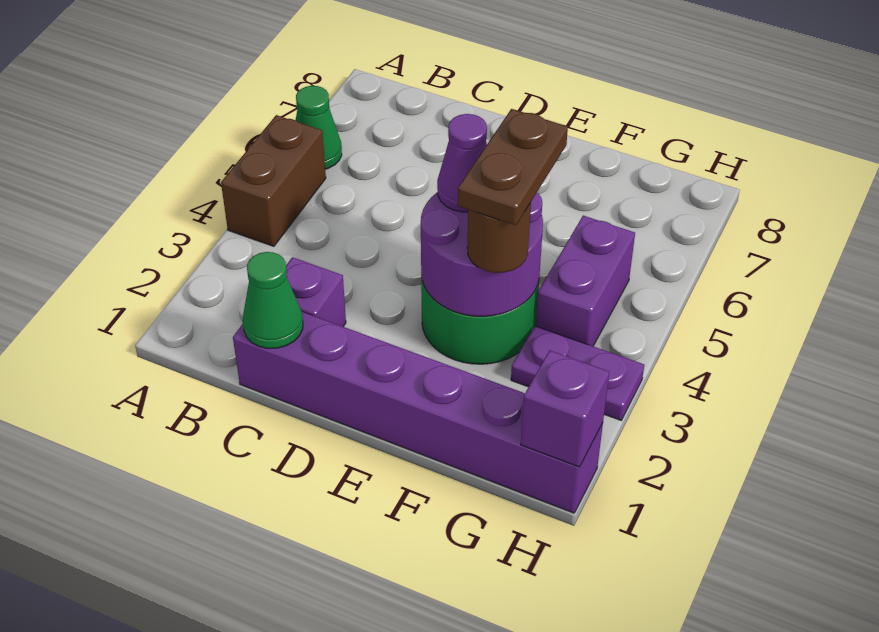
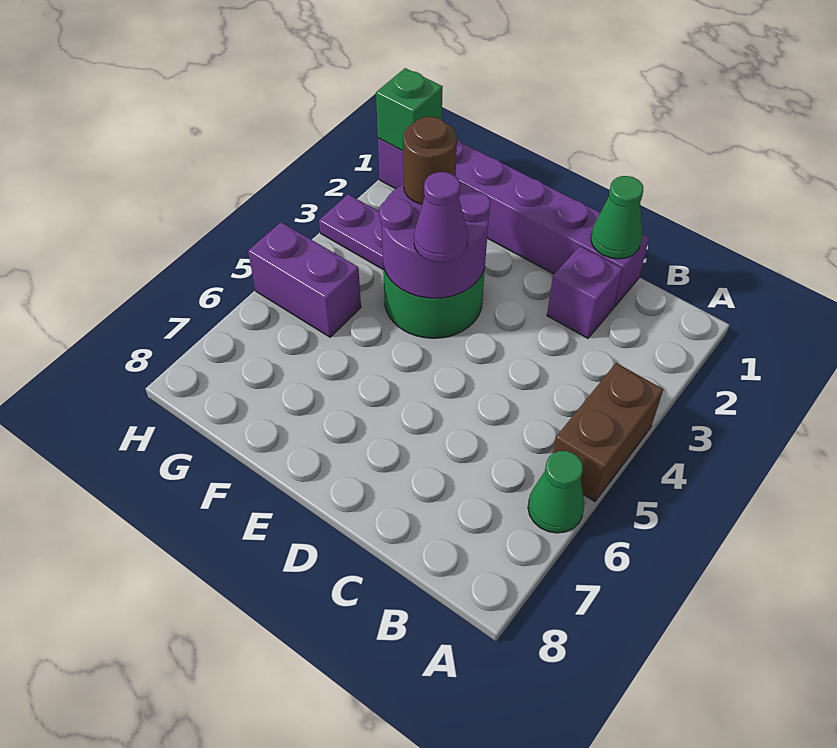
brown 1x2 plate [458,109,568,225] -> none
purple 1x2 brick [536,216,635,346] -> purple 1x2 brick turned to [248,222,361,337]
purple 1x1 brick [521,350,609,467] -> green 1x1 brick [376,68,443,151]

